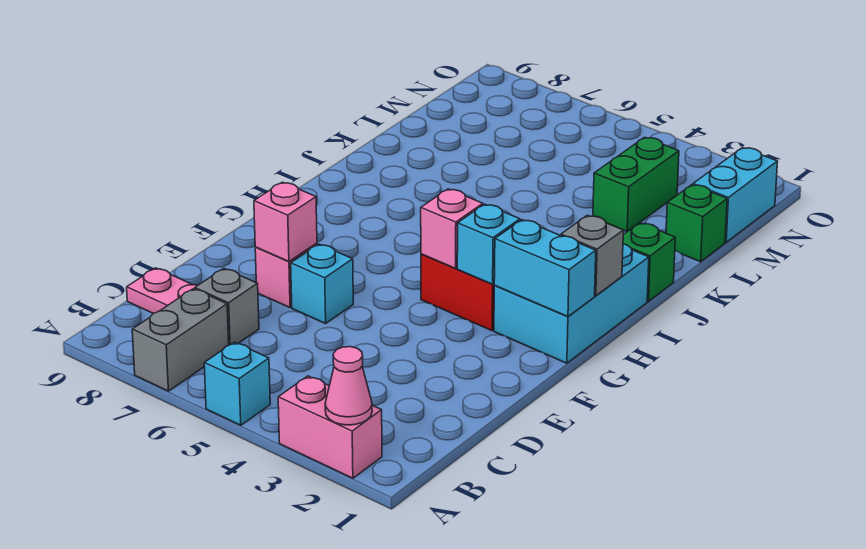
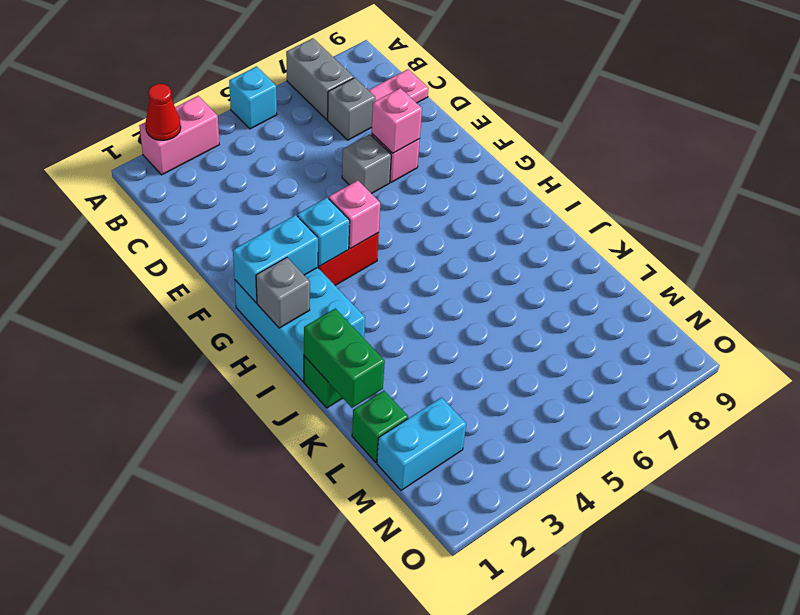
pink 1x1 cone [325,347,372,425] -> red 1x1 cone [145,84,181,140]
cyan 1x1 brick [291,244,353,323] -> grey 1x1 brick [342,134,391,194]
green 1x2 brick [593,137,679,232] -> green 1x2 brick moved to [304,308,385,408]
cyan 1x2 brick [693,148,778,242] -> cyan 1x2 brick turned to [377,397,466,490]

